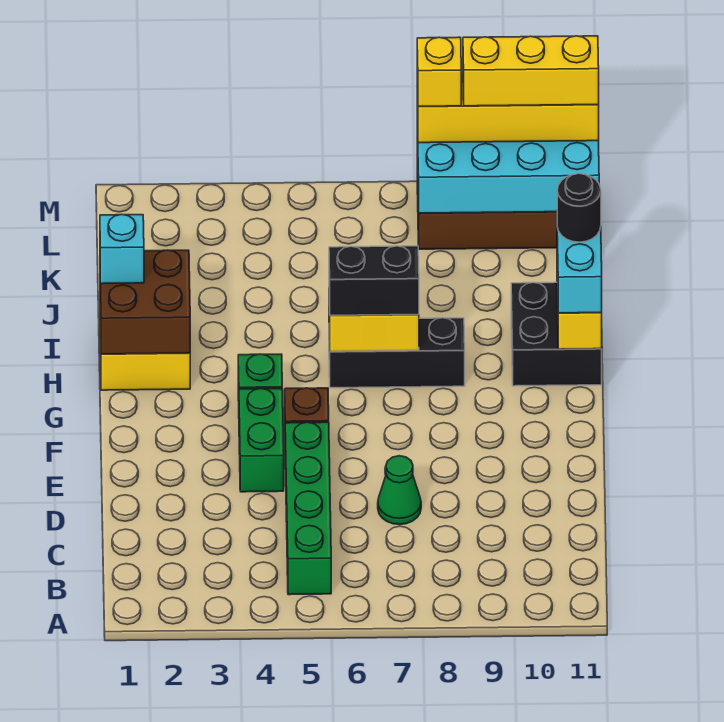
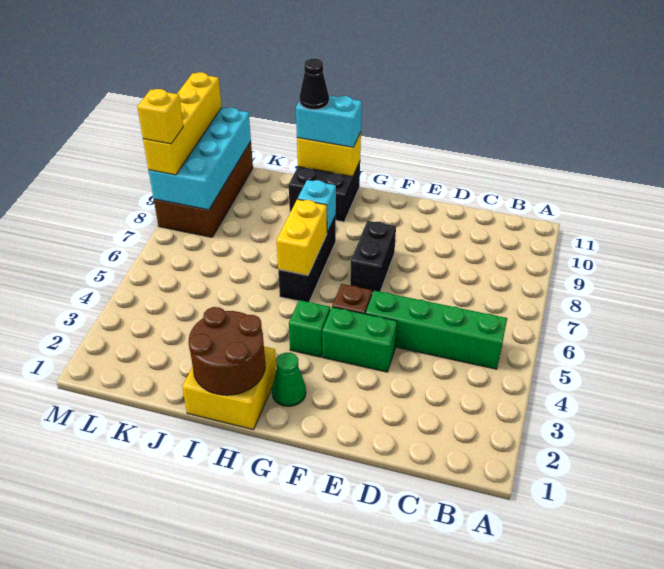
green 1x1 cone [378,456,421,525] -> green 1x1 cone moved to [272,353,306,406]
brown 2x2 brick [100,250,190,354] -> brown 2x2 round brick [189,307,265,395]
black 1x2 brick [329,246,419,315] -> black 1x2 brick moved to [350,221,396,293]
cyan 1x1 brick [100,214,144,284] -> cyan 1x1 brick moved to [298,180,336,233]
black 1x1 round brick [557,173,601,242] -> black 1x1 cone [300,59,329,110]
yellow 1x3 brick [463,36,599,106] -> none

